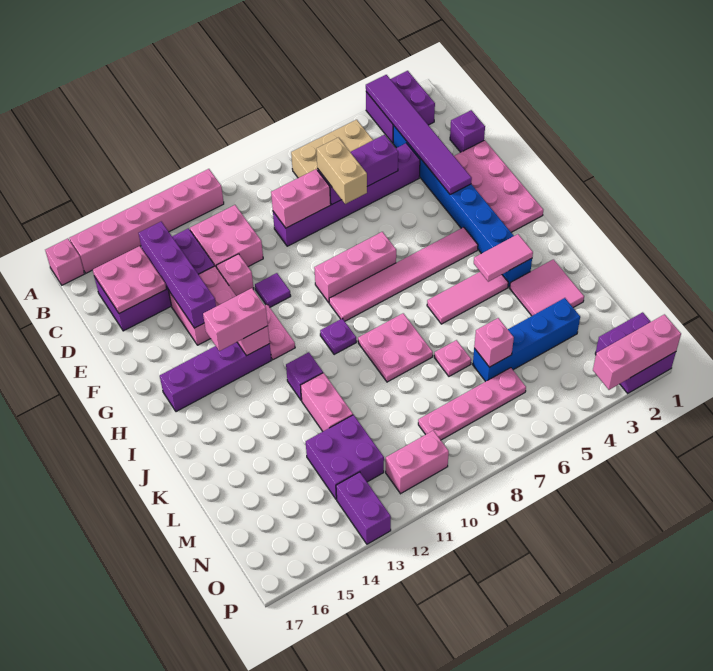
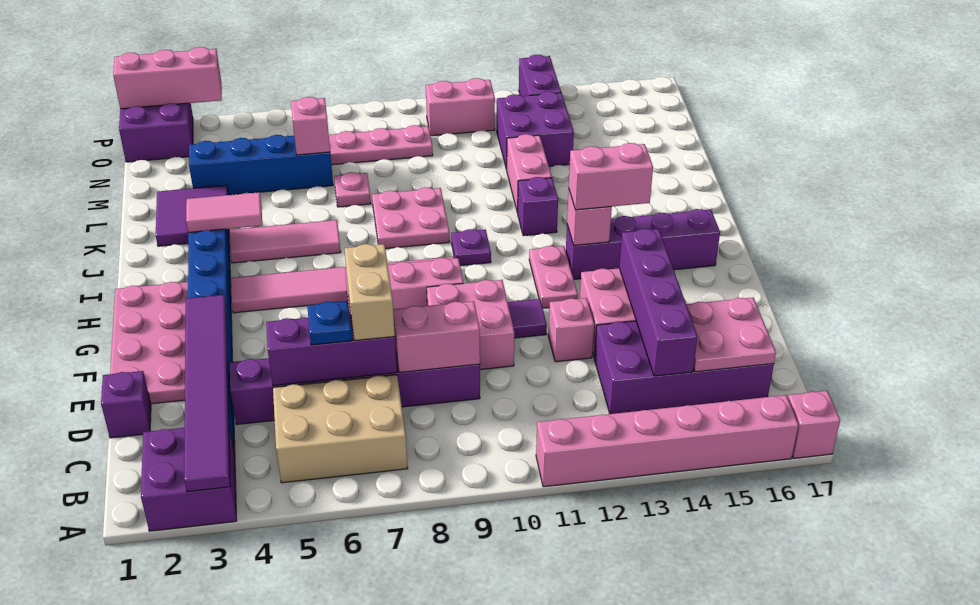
pink 2x2 brick [190,205,263,267] -> pink 2x2 brick moved to [427,280,514,370]
none -> blue 1x1 plate [307,301,352,345]
pink 2x2 tile [510,259,584,316] -> purple 2x2 tile [156,185,229,246]

